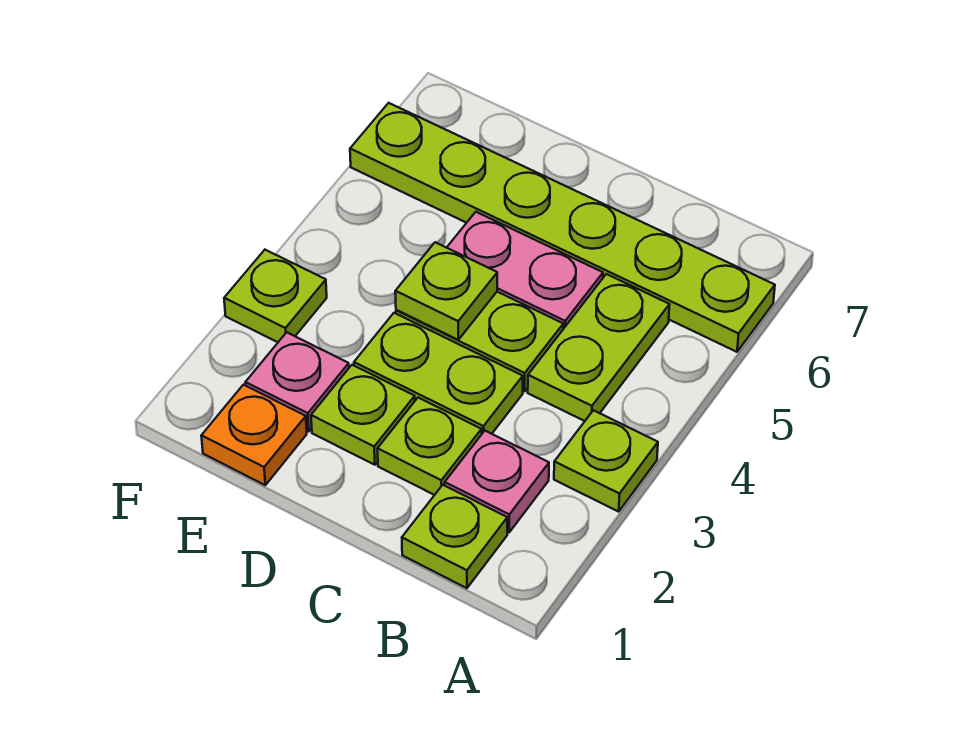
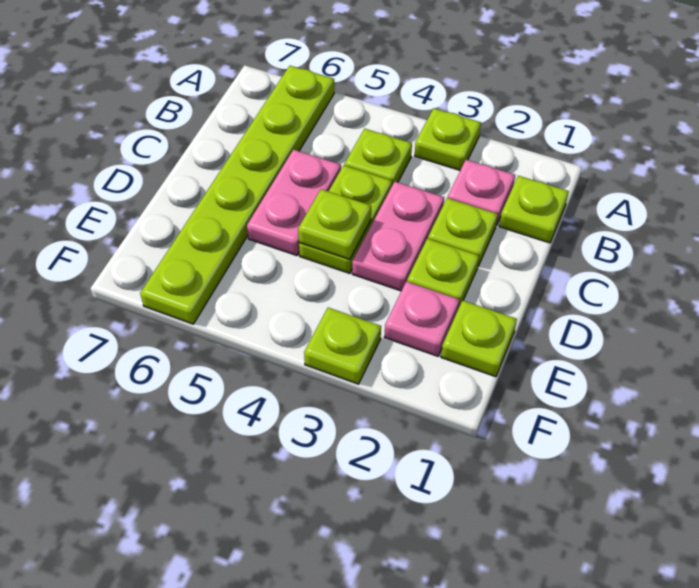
lime 1x2 plate [528,274,670,421] -> lime 1x1 plate [344,129,412,185]
lime 1x2 plate [354,313,523,434] -> pink 1x2 plate [352,182,444,291]
orange 1x1 plate [201,385,307,485] -> lime 1x1 plate [441,300,517,377]

